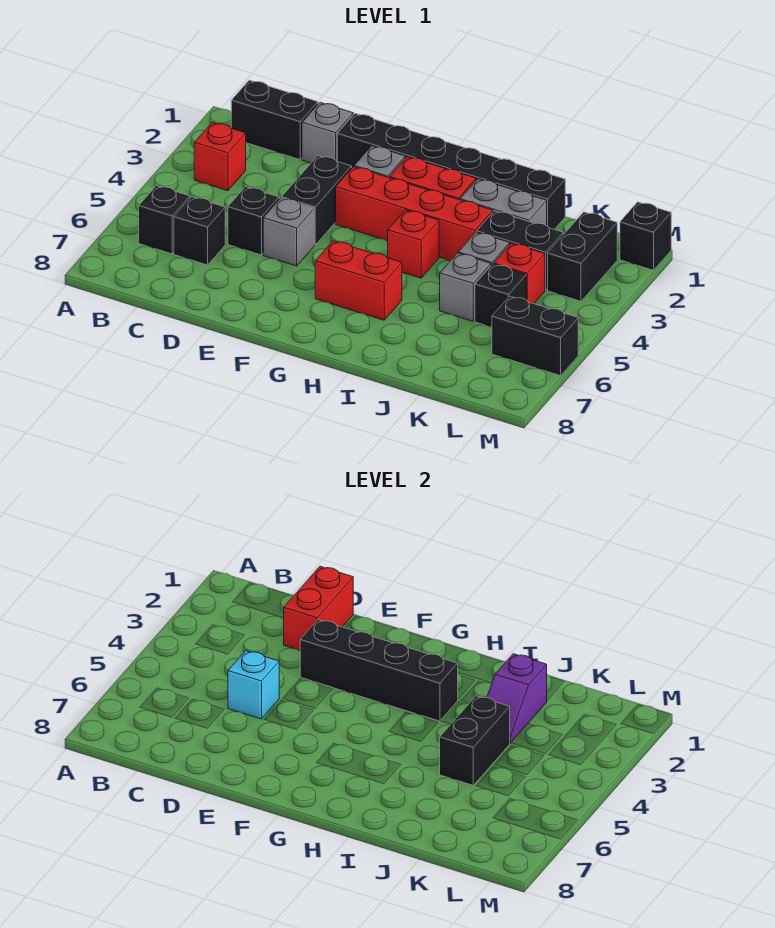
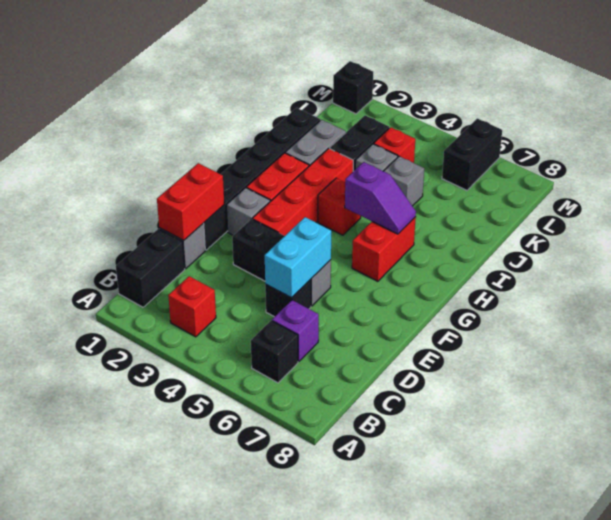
black 1x1 brick [174,197,225,265] -> purple 1x1 brick [272,300,319,362]
red 1x2 brick [284,566,353,651] -> red 1x2 brick turned to [157,163,224,240]
cyan 1x1 brick [228,651,279,719] -> cyan 1x2 brick [265,217,331,298]
black 1x4 brick [300,620,458,721] -> none
purple 1x2 slope [487,654,547,743] -> purple 1x2 slope moved to [345,162,416,234]
black 1x2 brick [440,696,510,785] -> none
black 1x1 brick [475,264,526,327] -> none
black 1x2 brick [548,212,617,301] -> none

